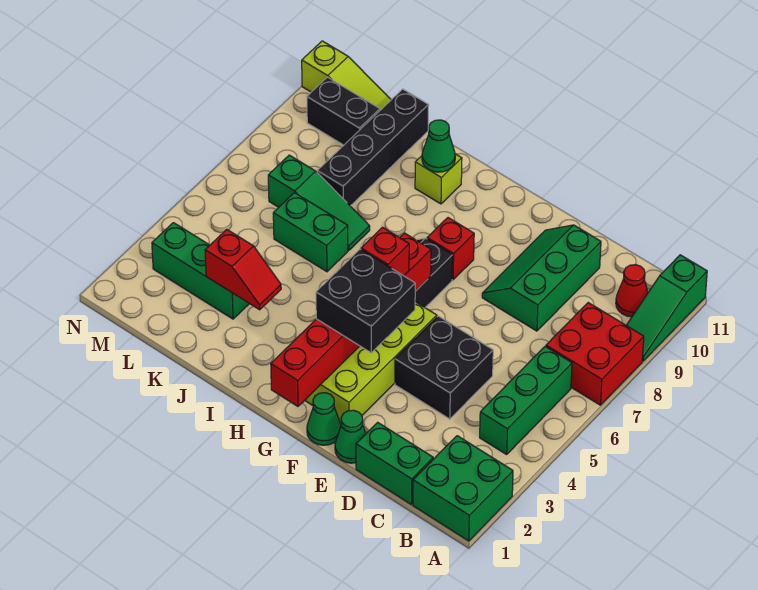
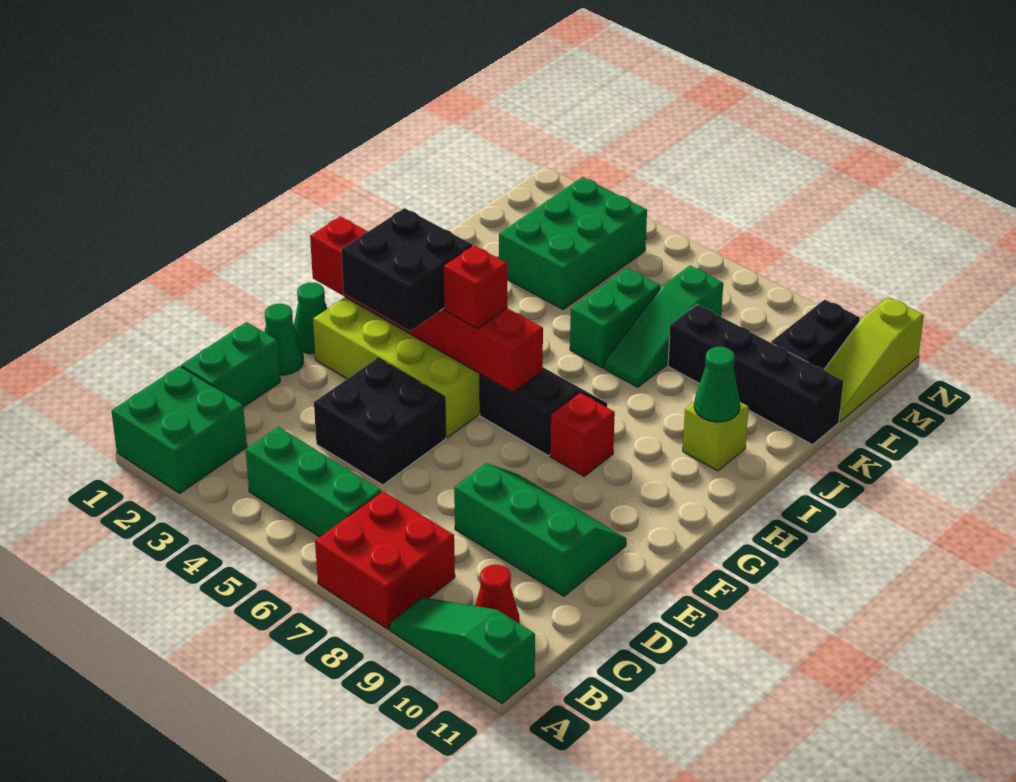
red 1x2 slope [205,229,281,310] -> none
green 1x3 brick [152,223,249,319] -> green 2x3 brick [499,177,647,309]

